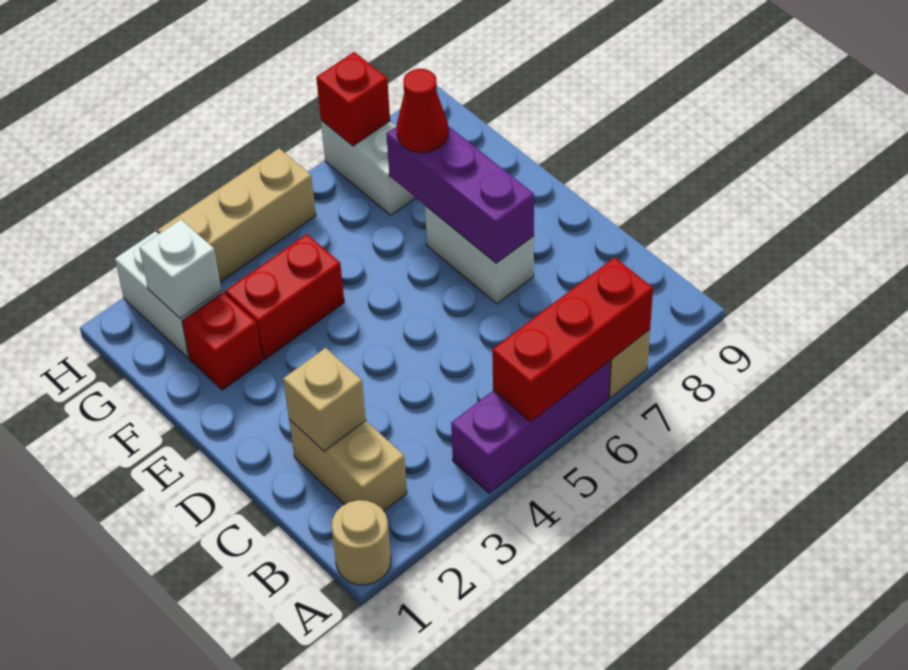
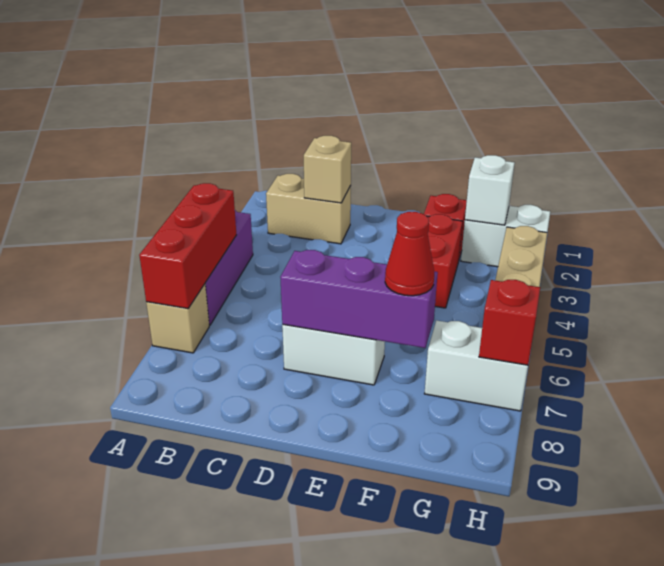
tan 1x1 round brick [331,500,391,585] -> none

